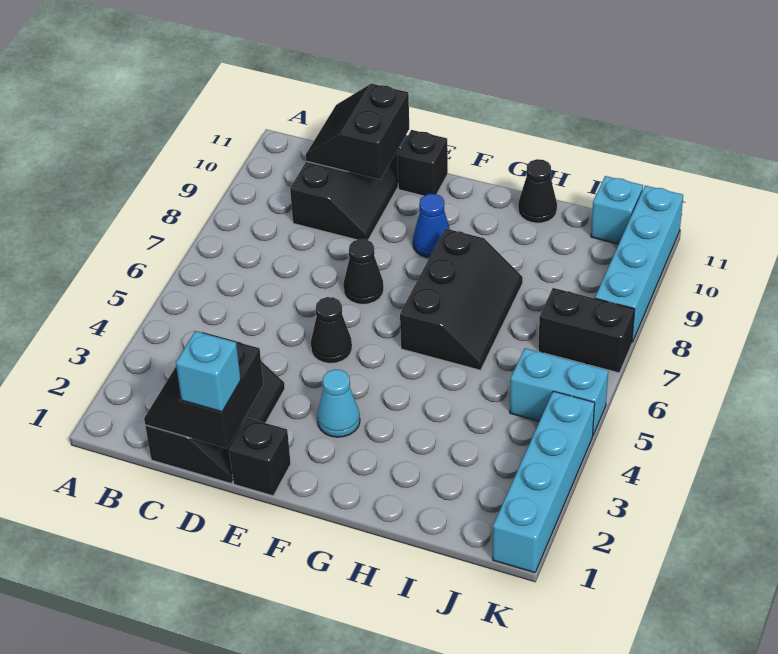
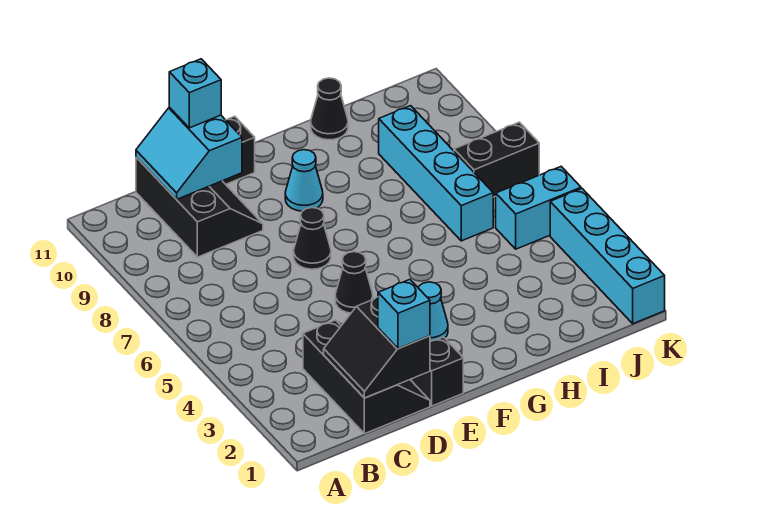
black 2x2 slope [306,84,409,179] -> cyan 2x2 slope [136,107,242,199]
blue 1x1 cone [413,194,450,258] -> cyan 1x1 cone [285,150,323,211]
black 2x3 slope [400,228,523,370] -> none
cyan 1x1 brick [591,176,643,244] -> cyan 1x1 brick moved to [169,59,221,128]
cyan 1x4 brick [595,186,683,342] -> cyan 1x4 brick moved to [379,106,493,241]

